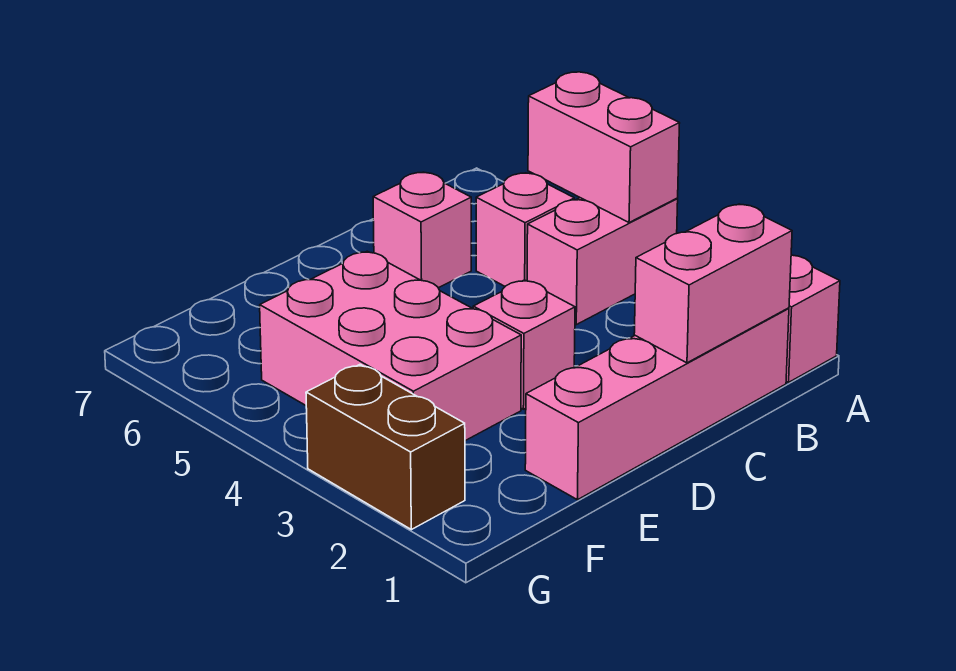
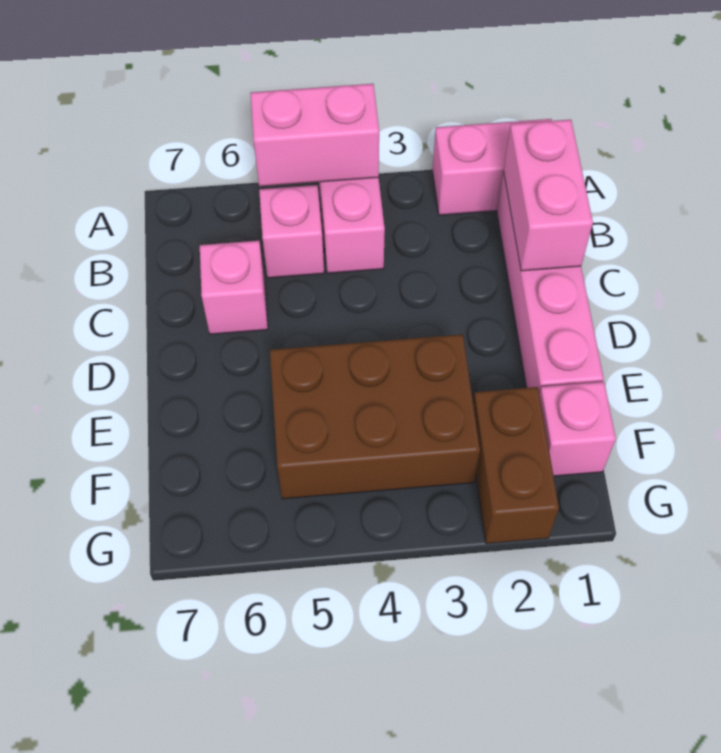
pink 1x1 brick [473,280,575,409] -> pink 1x1 brick moved to [539,382,616,476]
pink 2x3 brick [260,251,521,441] -> brown 2x3 brick [270,334,480,499]
brown 1x2 brick [306,364,465,530] -> brown 1x2 brick turned to [473,387,559,544]

